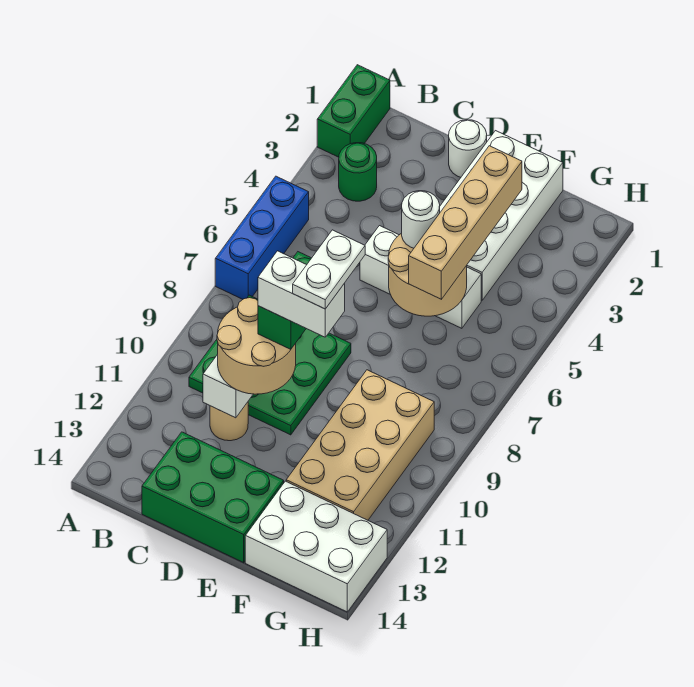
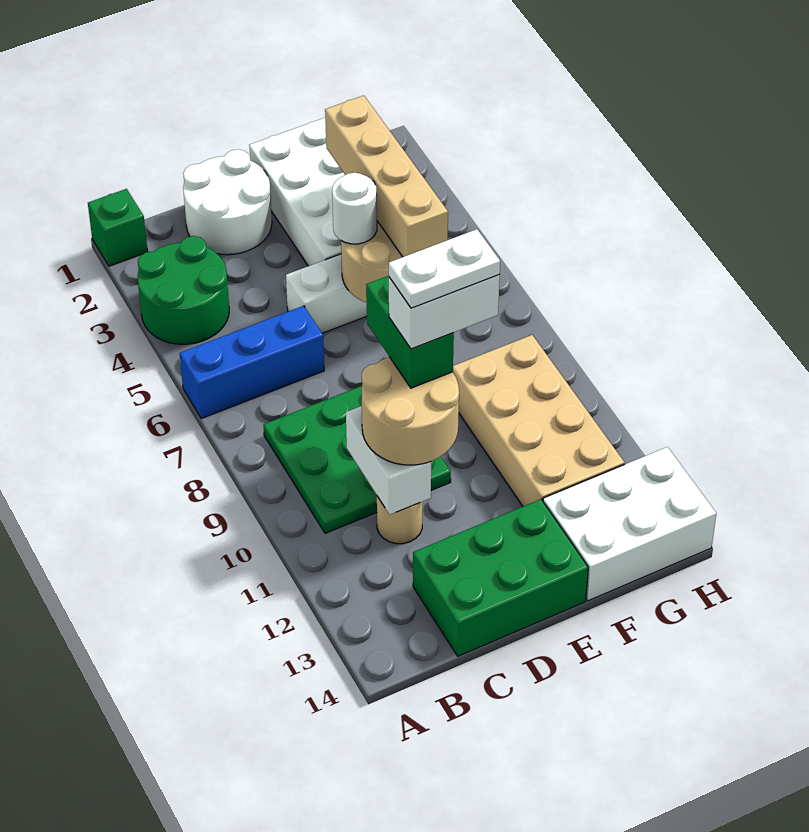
green 1x2 brick [317,65,390,157] -> green 1x1 brick [88,189,148,266]
blue 1x3 brick [215,176,309,299] -> blue 1x3 brick turned to [180,306,324,418]
green 1x1 round brick [339,143,377,201] -> green 2x2 round brick [138,236,229,344]
white 1x1 round brick [449,120,487,177] -> white 2x2 round brick [183,149,272,255]
white 1x2 plate [293,230,365,309] -> white 1x2 plate turned to [389,229,500,308]

